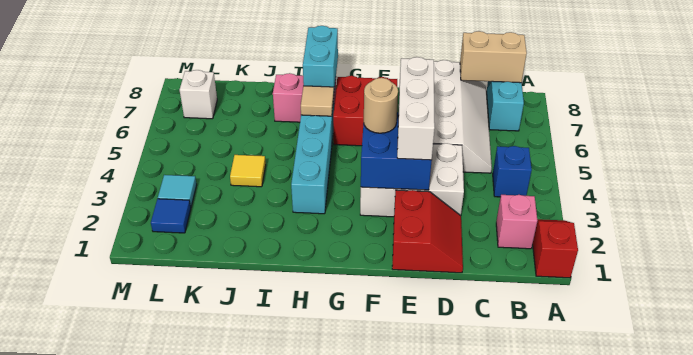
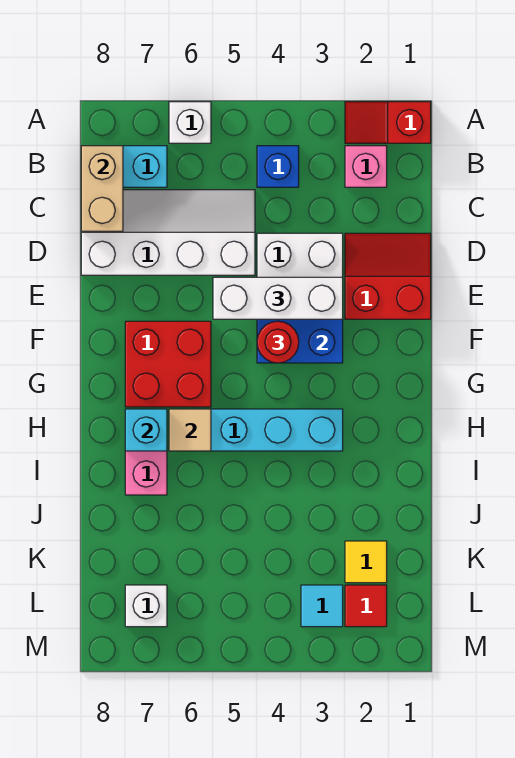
none -> white 1x1 brick [169,102,211,143]
tan 1x1 round brick [364,78,398,133] -> red 1x1 round brick [257,321,299,363]
cyan 1x2 brick [303,26,338,89] -> cyan 1x1 brick [125,409,167,451]
yellow 1x1 tile [230,155,266,187] -> yellow 1x1 tile moved to [345,541,387,583]
blue 1x1 tile [151,199,191,233] -> red 1x1 tile [345,585,387,627]

